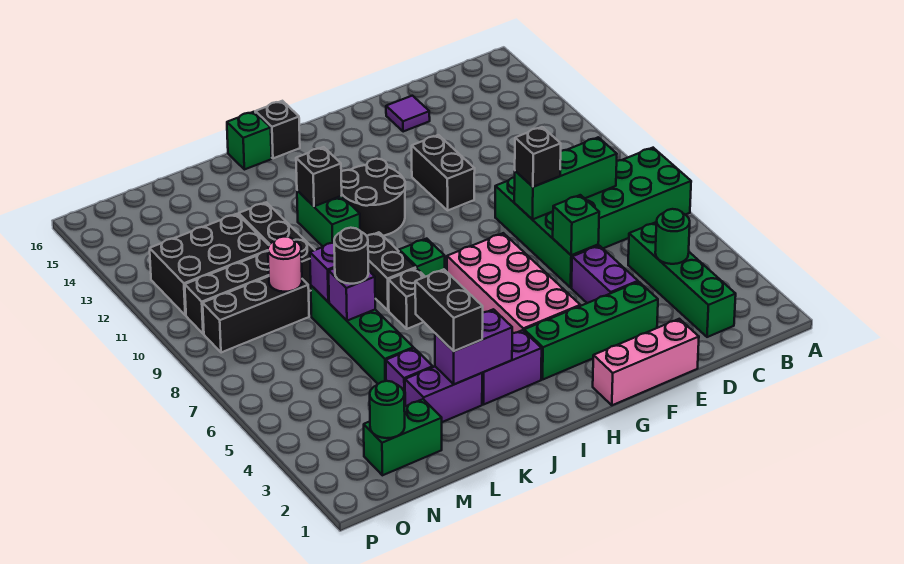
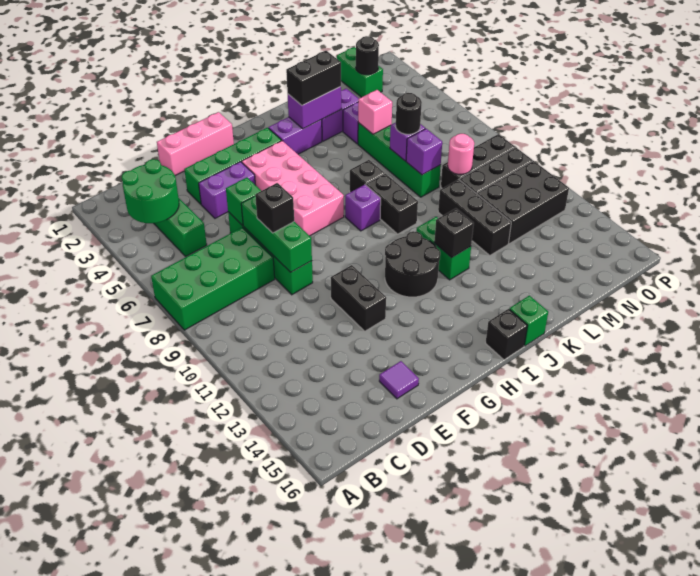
green 1x1 round brick [655,209,690,264] -> green 2x2 round brick [122,159,179,223]
green 1x3 brick [514,137,617,220] -> green 1x3 brick turned to [241,196,312,272]
purple 1x2 brick [571,246,638,303] -> purple 1x2 brick turned to [199,162,255,218]
green 1x1 brick [399,239,445,277] -> purple 1x1 brick [345,185,381,231]
black 1x2 brick [415,269,483,351] -> black 1x2 brick turned to [286,51,341,105]
none -> pink 1x1 brick [358,90,392,134]
green 1x2 brick [364,399,442,475] -> green 1x2 brick turned to [337,47,383,97]
green 1x1 round brick [370,381,405,438] -> black 1x1 round brick [356,36,379,75]

